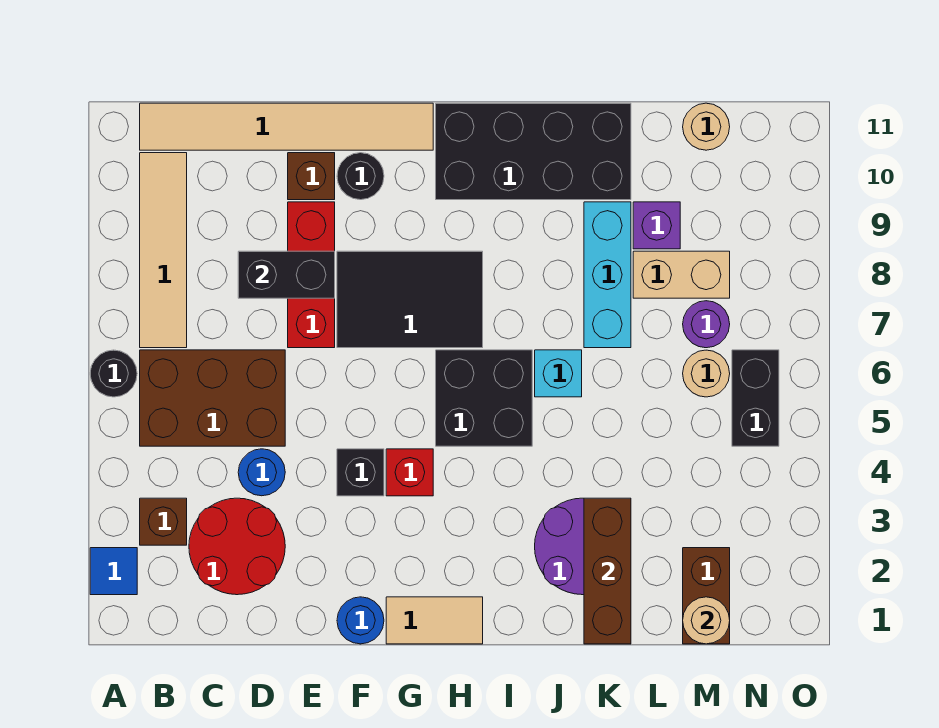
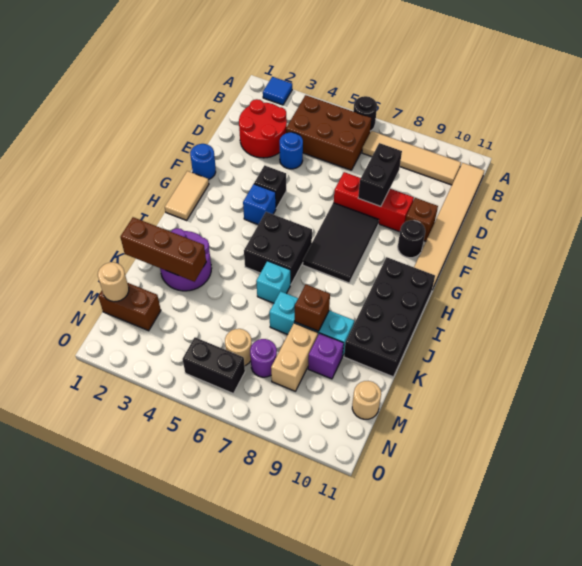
brown 1x1 brick [140,498,187,545] -> brown 1x1 brick moved to [294,285,330,331]
brown 2x3 brick [140,350,285,446] -> brown 2x3 brick turned to [286,95,371,170]
red 1x1 brick [386,449,433,496] -> blue 1x1 brick [243,184,276,225]

